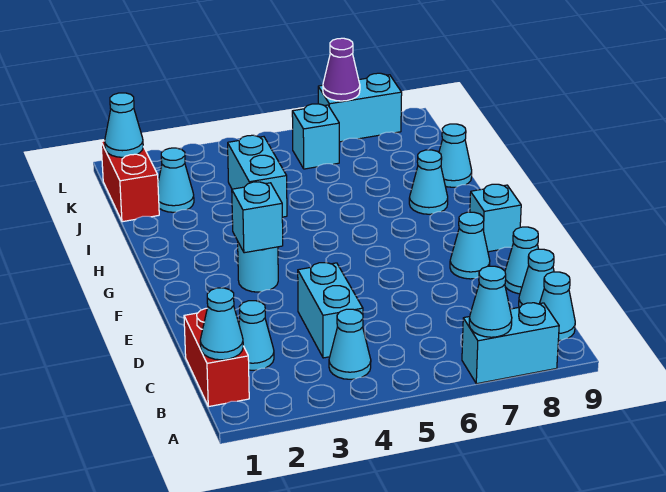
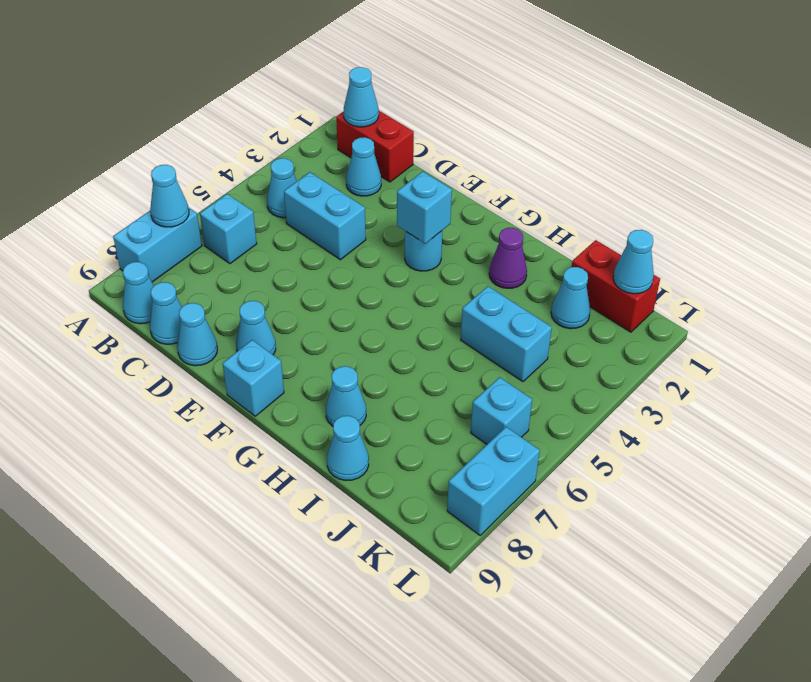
none -> cyan 1x1 brick [200,194,257,264]
purple 1x1 cone [323,38,360,101] -> purple 1x1 cone moved to [489,228,527,288]

